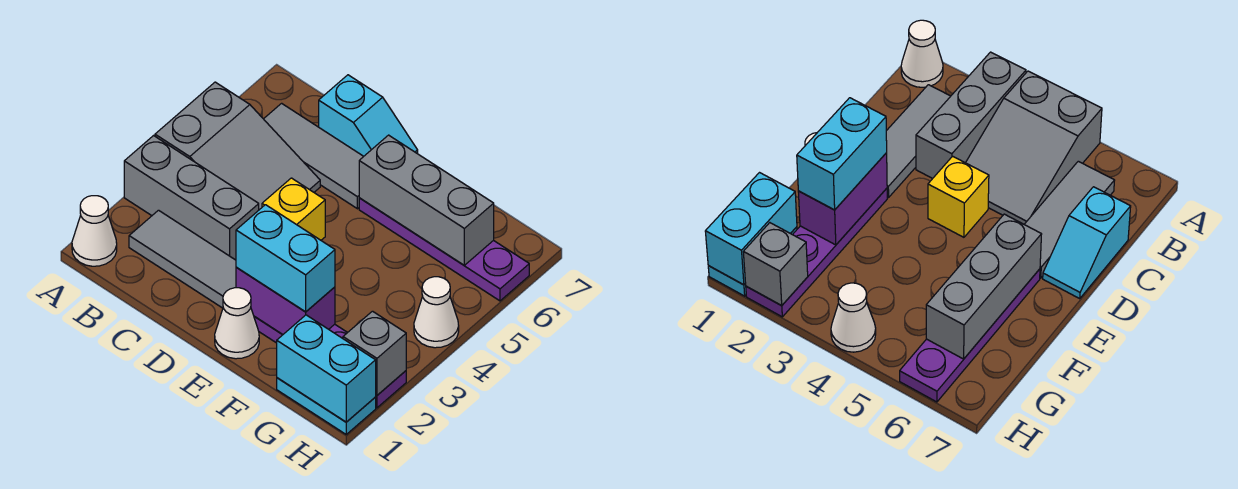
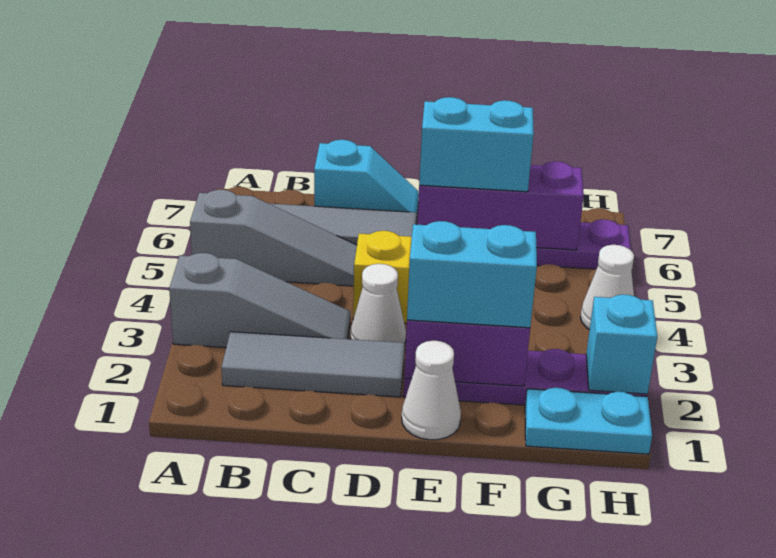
white 1x1 cone [72,196,117,266] -> white 1x1 cone moved to [351,264,406,343]
grey 1x3 brick [124,136,259,260] -> grey 1x3 slope [169,253,350,348]
grey 2x3 slope [155,82,320,210] -> grey 1x3 slope [190,190,357,286]
grey 1x3 brick [359,135,494,265] -> purple 1x3 brick [417,161,584,250]
cyan 1x2 brick [277,315,376,422] -> cyan 1x2 brick moved to [419,97,534,192]
grey 1x1 brick [343,311,406,395] -> cyan 1x1 brick [586,294,657,394]

